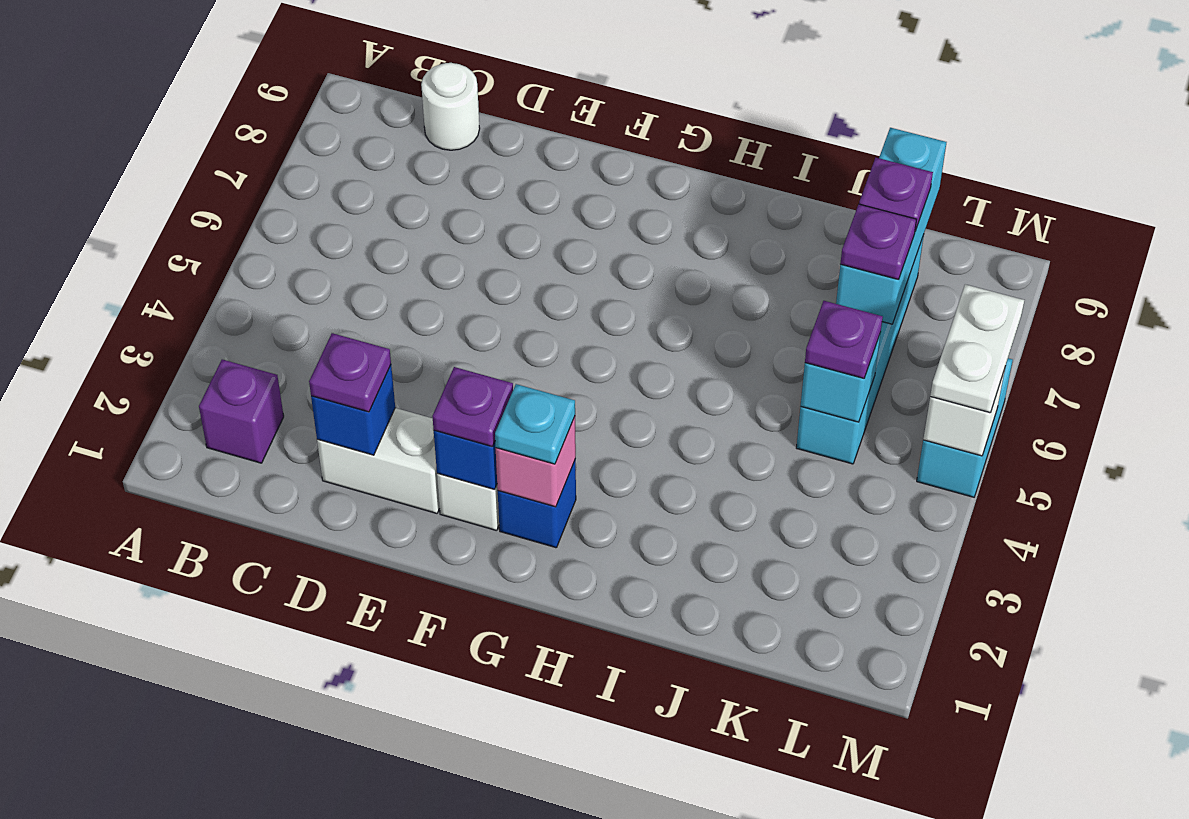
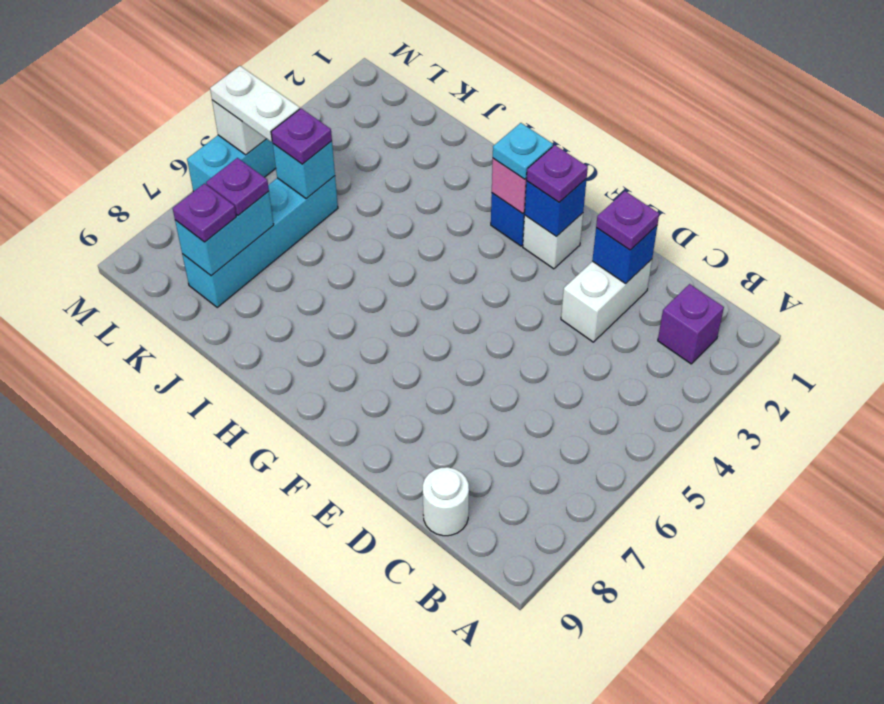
white 1x2 brick [317,408,440,513] -> white 1x2 brick turned to [561,259,652,342]
cyan 1x3 brick [836,128,946,324] -> cyan 1x2 brick [175,191,274,276]
white 1x2 plate [930,284,1024,413] -> white 1x2 plate turned to [210,66,300,142]

